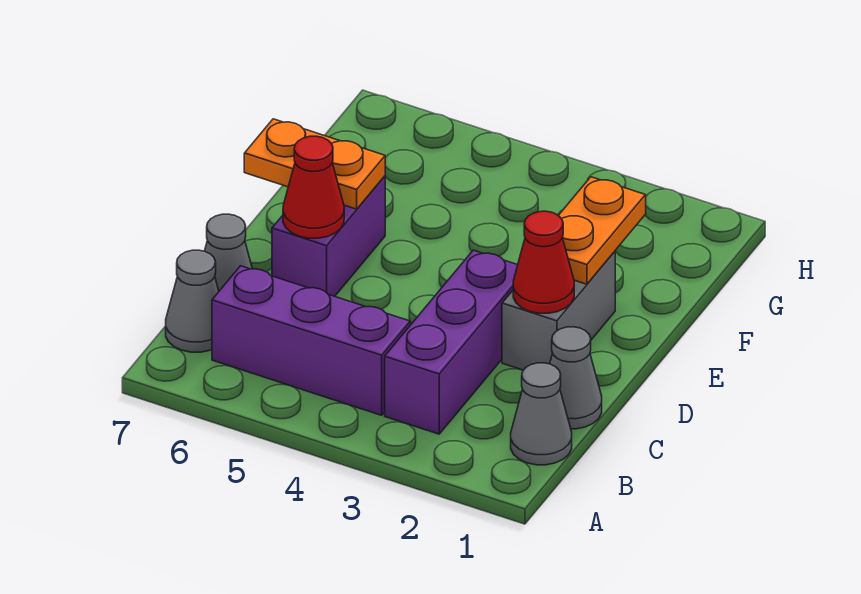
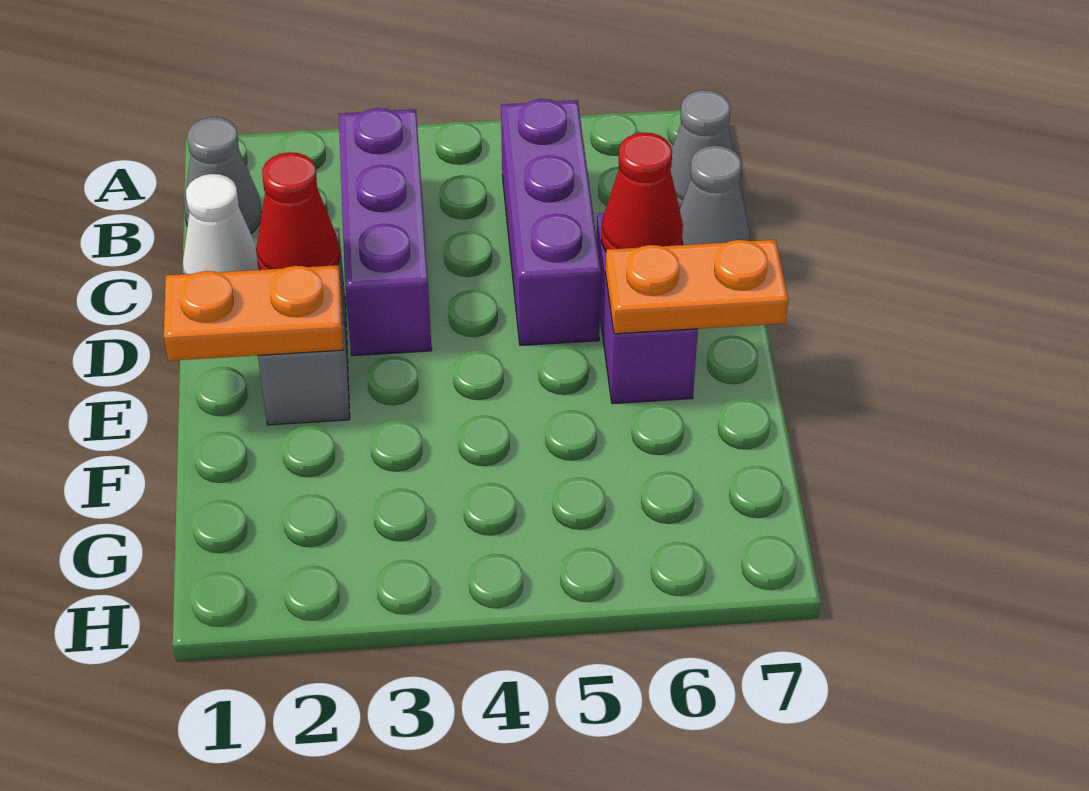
purple 1x3 brick [212,266,410,415] -> purple 1x3 brick turned to [501,99,601,345]
grey 1x1 cone [550,327,602,429] -> white 1x1 cone [182,174,258,274]
orange 1x2 plate [558,177,646,284] -> orange 1x2 plate turned to [164,265,343,361]

